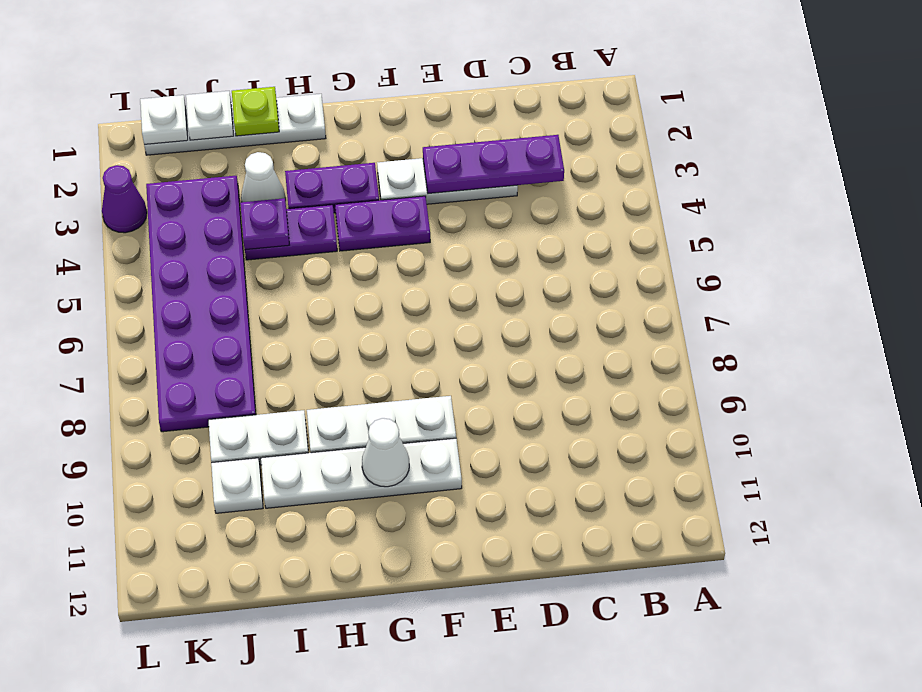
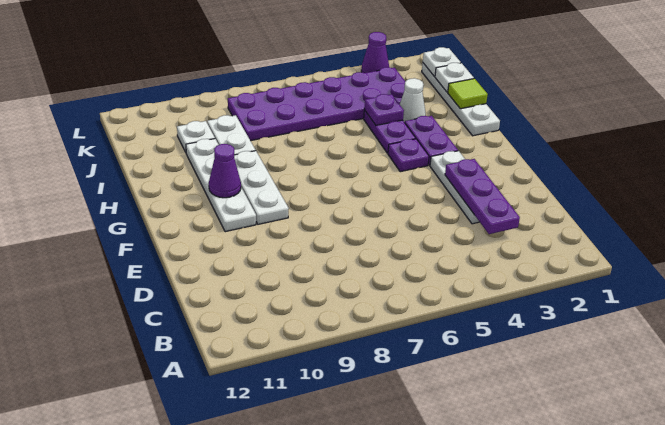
purple 1x2 plate [335,196,430,251] -> purple 1x1 plate [388,139,429,172]
white 1x1 cone [362,418,409,487] -> purple 1x1 cone [209,144,241,198]
lime 1x1 plate [232,87,279,136] -> lime 1x1 tile [448,79,488,109]

